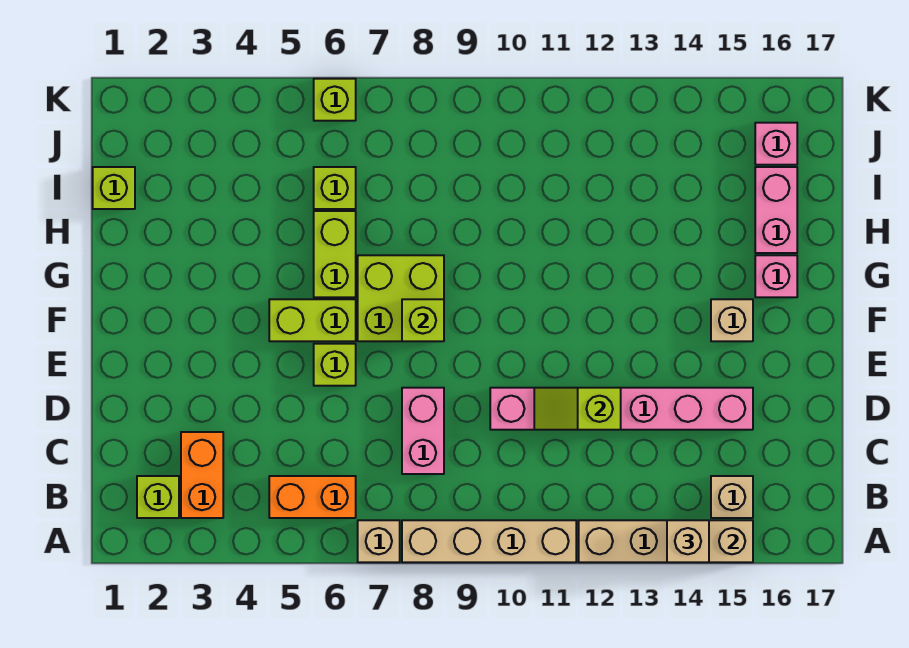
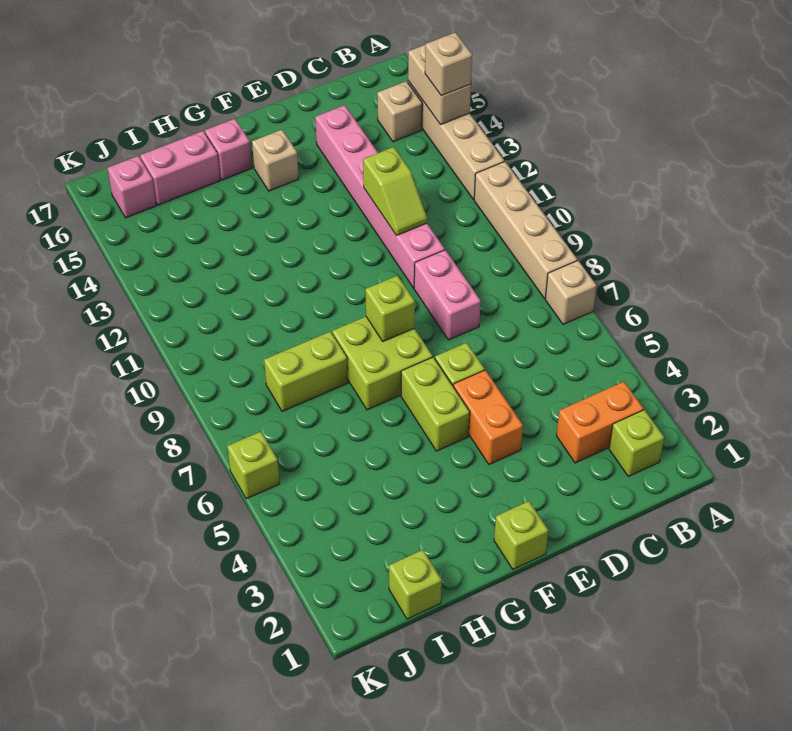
orange 1x2 brick [269,476,356,518] -> orange 1x2 brick moved to [453,370,523,464]
pink 1x2 brick [402,388,444,474] -> pink 1x2 brick turned to [414,250,481,340]
lime 1x2 brick [314,211,356,297] -> lime 1x2 brick moved to [264,331,348,411]
lime 1x1 brick [314,167,356,209] -> lime 1x1 brick moved to [494,501,548,569]

